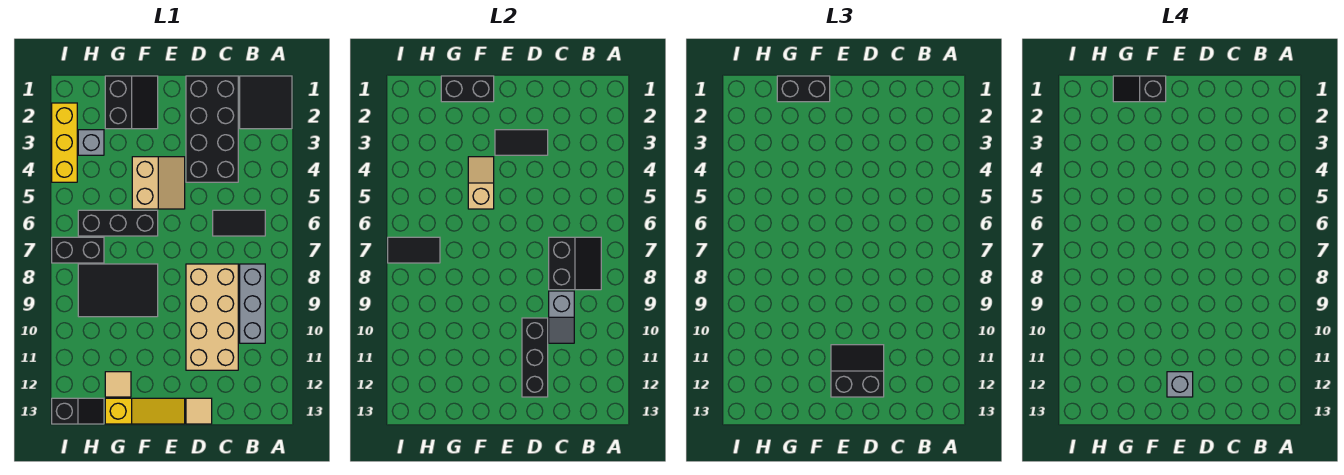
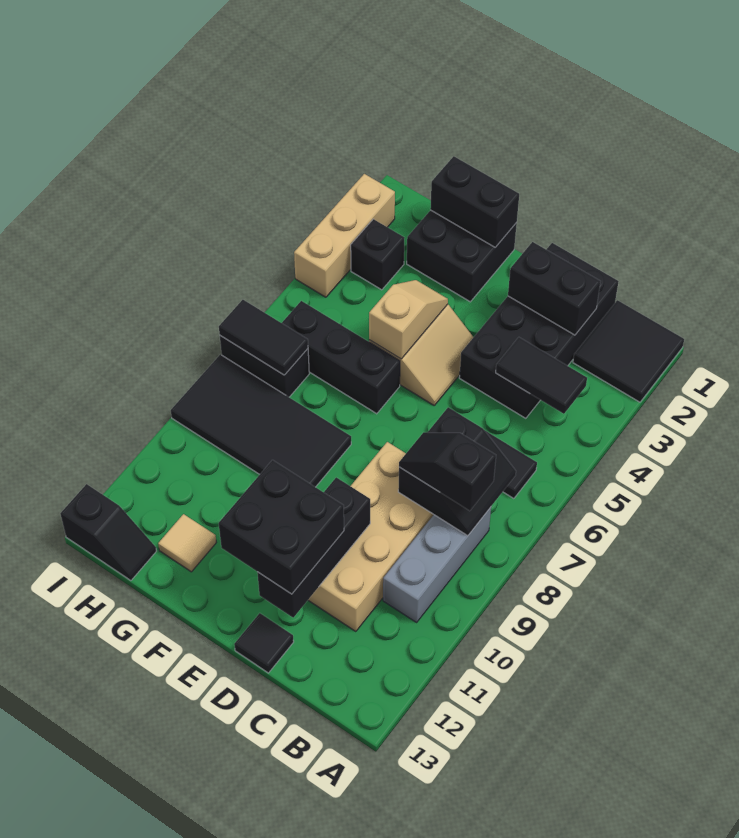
grey 1x2 slope [549,291,574,343] -> none
black 1x2 tile [495,130,548,155] -> black 1x2 tile moved to [496,337,587,414]
black 2x2 slope [831,345,884,397] -> black 2x2 brick [219,460,344,594]
tan 1x1 tile [186,398,212,424] -> black 1x1 tile [234,613,294,673]
grey 1x1 brick [1167,372,1193,397] -> none
yellow 1x3 slope [105,398,185,424] -> none
black 2x2 slope [105,76,158,129] -> black 2x2 brick [407,210,517,302]
black 1x2 brick [777,76,830,102] -> black 1x2 brick moved to [508,242,601,335]
black 1x2 slope [1113,76,1166,102] -> black 1x2 slope moved to [399,432,496,511]
black 2x3 tile [78,264,158,317] -> black 2x4 tile [171,354,351,487]
grey 1x1 brick [78,130,104,155] -> black 1x1 brick [351,219,404,290]
yellow 1x3 brick [52,103,77,182] -> tan 1x3 brick [294,174,395,297]

